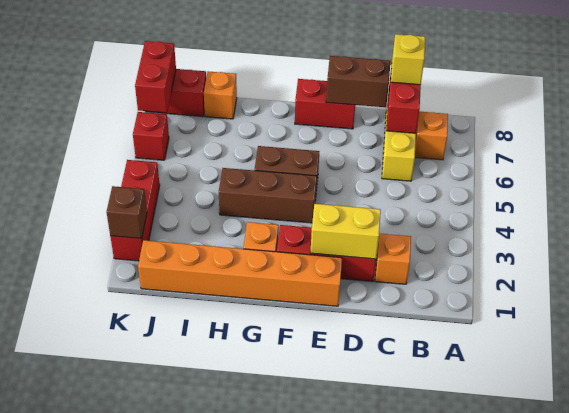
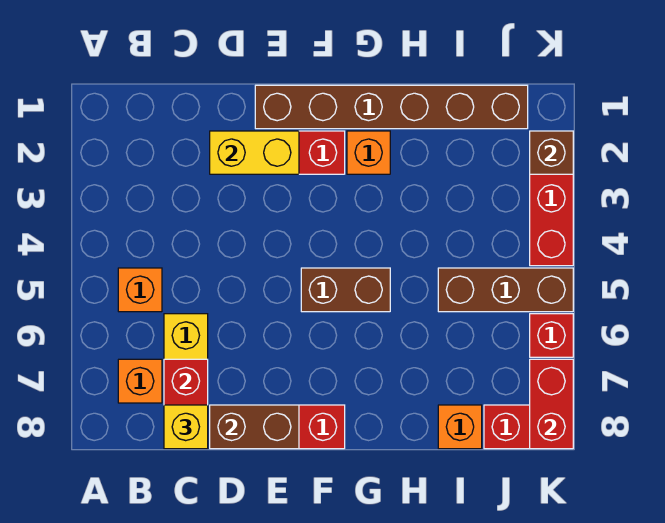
orange 1x1 brick [375,233,411,284] -> orange 1x1 brick moved to [118,268,162,312]
orange 1x6 brick [138,240,342,306] -> brown 1x6 brick [255,85,528,129]
brown 1x3 brick [219,168,317,223] -> brown 1x3 brick moved to [438,268,573,312]

